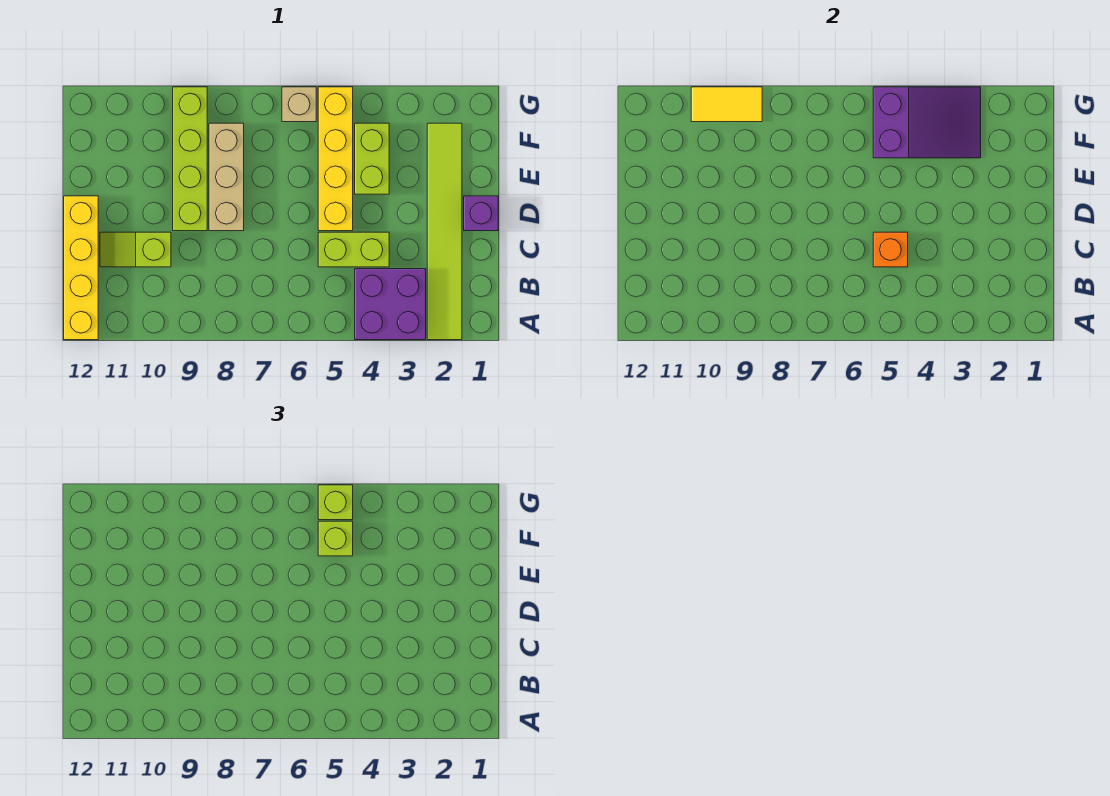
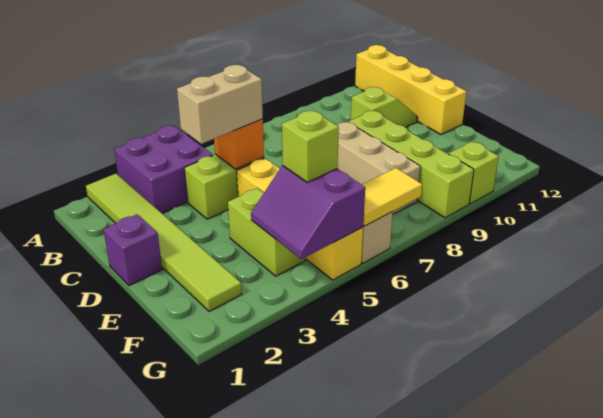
none -> tan 1x2 brick [177,65,263,144]
purple 2x3 slope [873,87,981,158] -> purple 2x2 slope [251,166,365,259]
lime 1x1 brick [318,485,353,520] -> lime 1x1 brick moved to [449,142,499,204]
yellow 1x2 tile [691,87,762,122] -> yellow 1x2 tile moved to [362,168,422,226]

